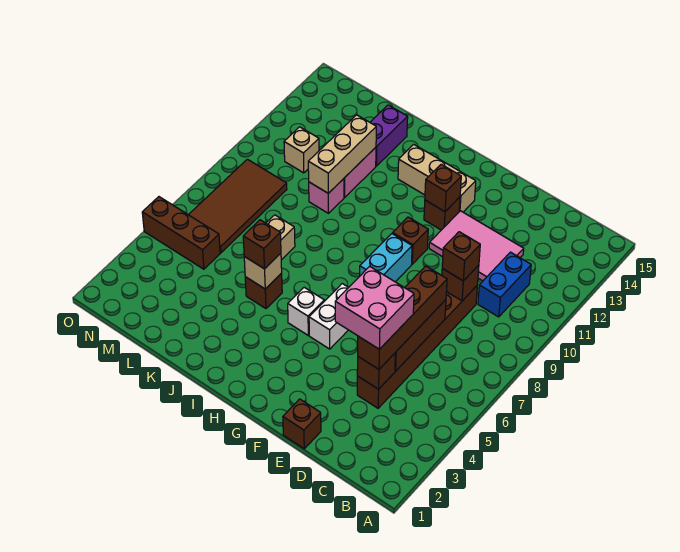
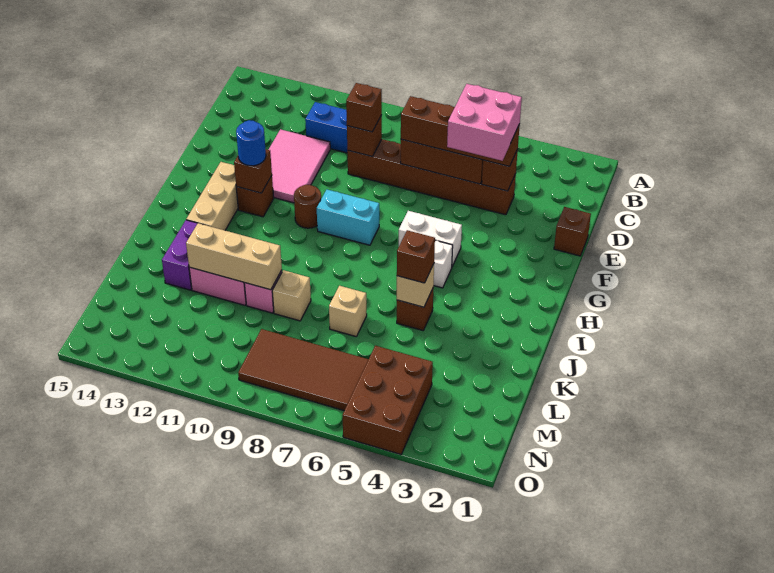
brown 1x1 brick [393,217,428,264] -> brown 1x1 round brick [294,184,321,228]
none -> blue 1x1 round brick [236,120,266,166]
purple 1x2 brick [370,105,408,166] -> purple 1x2 brick turned to [162,220,197,290]
brown 1x3 brick [142,197,220,269] -> brown 2x3 brick [342,346,433,454]
tan 1x1 brick [284,127,319,173] -> tan 1x1 brick moved to [272,270,311,321]

